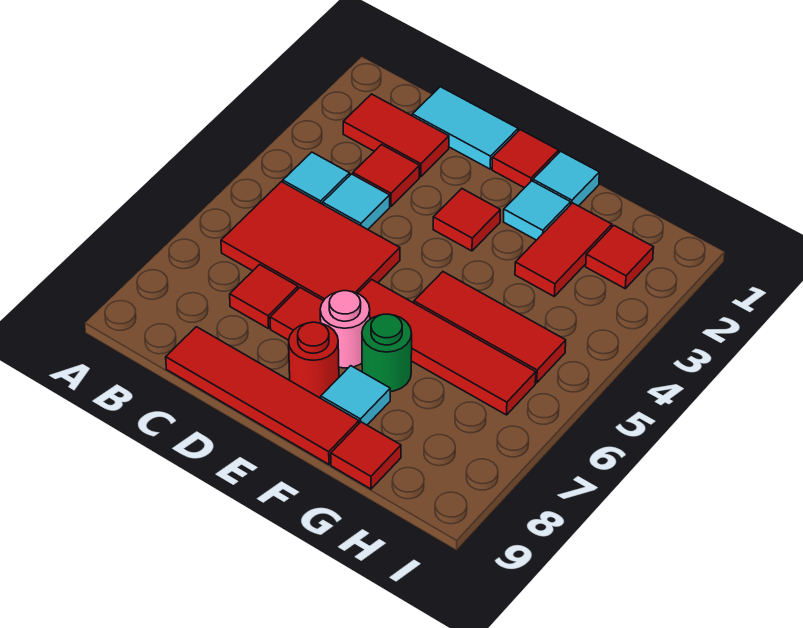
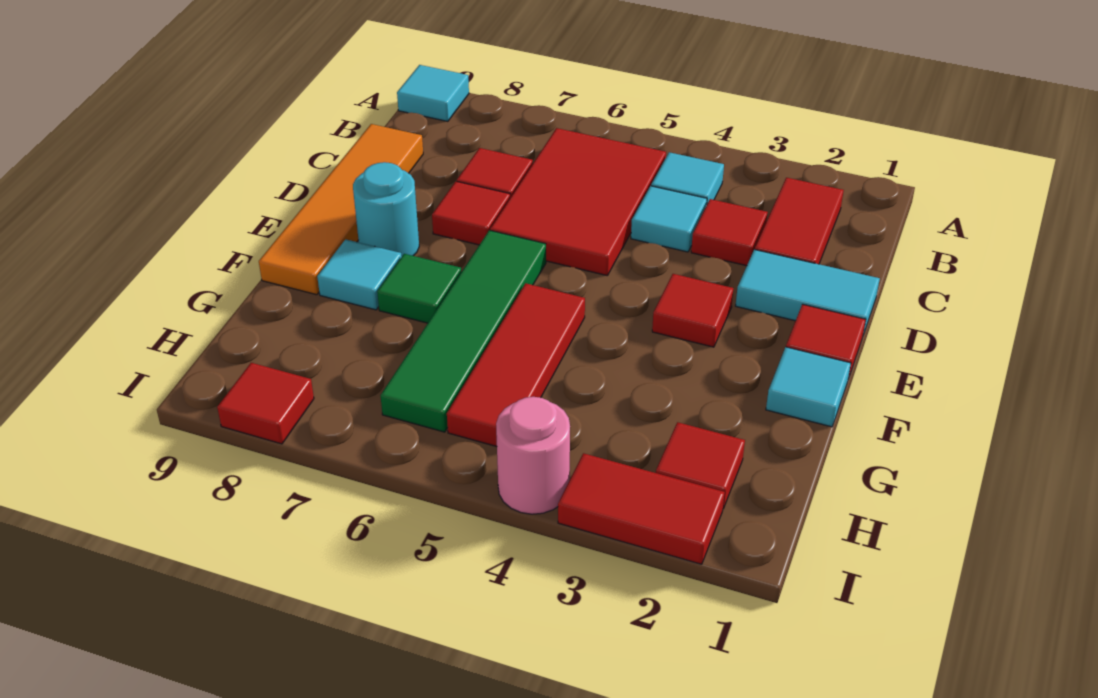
cyan 1x2 tile [412,87,518,169] -> cyan 1x2 tile turned to [736,249,880,335]
red 1x4 tile [166,327,359,464] -> orange 1x4 tile [259,124,423,295]
red 1x4 tile [358,280,536,415] -> green 1x4 tile [380,230,546,432]
pink 1x1 round brick [320,291,370,368] -> pink 1x1 round brick moved to [496,397,570,514]
red 1x1 round brick [289,322,339,398] -> cyan 1x1 round brick [353,162,419,256]
cyan 1x1 tile [504,181,571,240] -> cyan 1x1 tile moved to [397,65,469,121]
green 1x1 round brick [362,314,412,391] -> green 1x1 tile [377,254,461,323]
red 1x2 tile [515,203,612,296] -> red 1x2 tile moved to [558,453,725,564]
red 1x1 tile [331,422,401,489] -> red 1x1 tile moved to [217,363,314,444]

